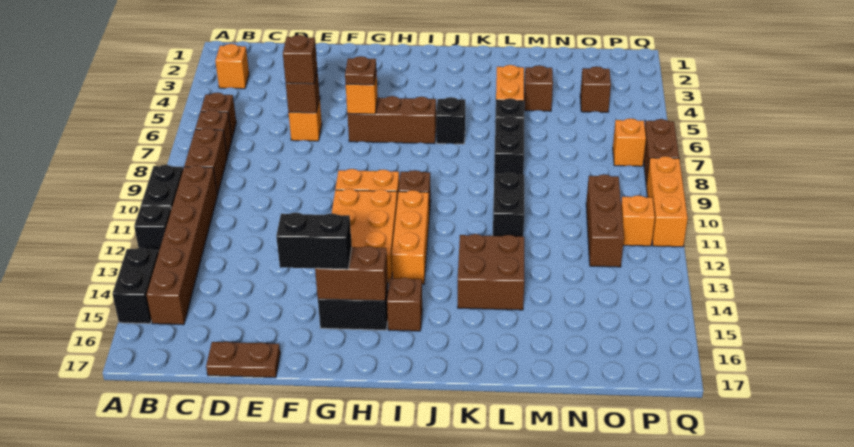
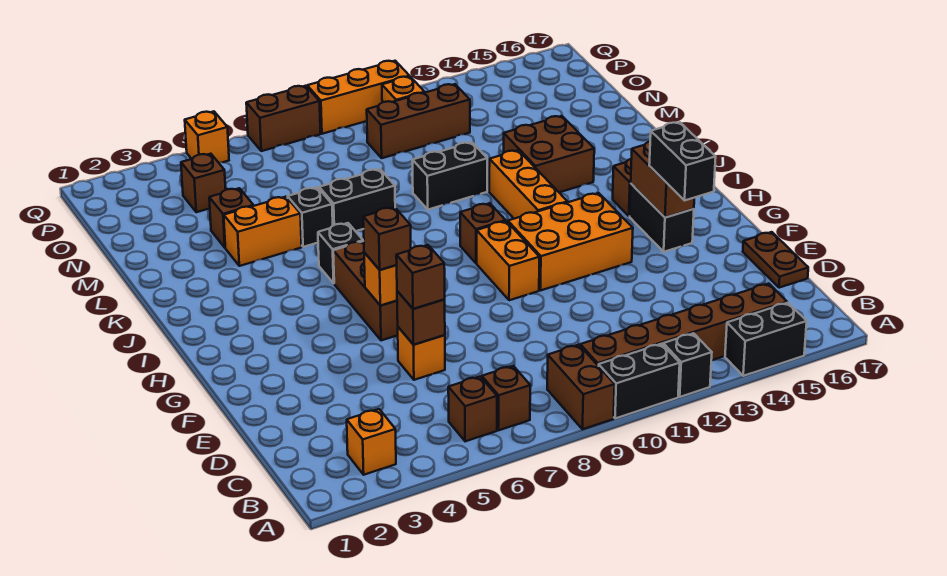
brown 1x2 brick [184,128,227,194] -> brown 1x2 brick turned to [547,345,615,429]
brown 1x1 plate [345,56,376,85] -> brown 1x1 brick [363,207,411,270]
orange 1x3 brick [392,190,429,284] -> orange 1x3 brick turned to [489,150,567,219]
orange 1x1 brick [613,118,646,166] -> orange 1x1 brick moved to [185,111,229,163]

